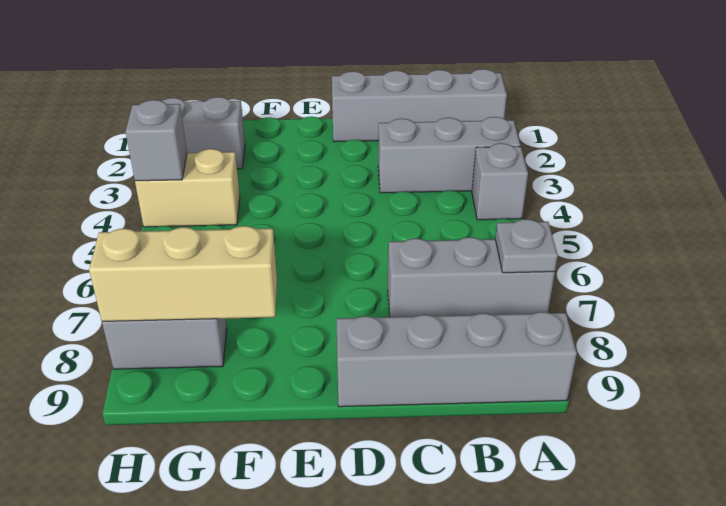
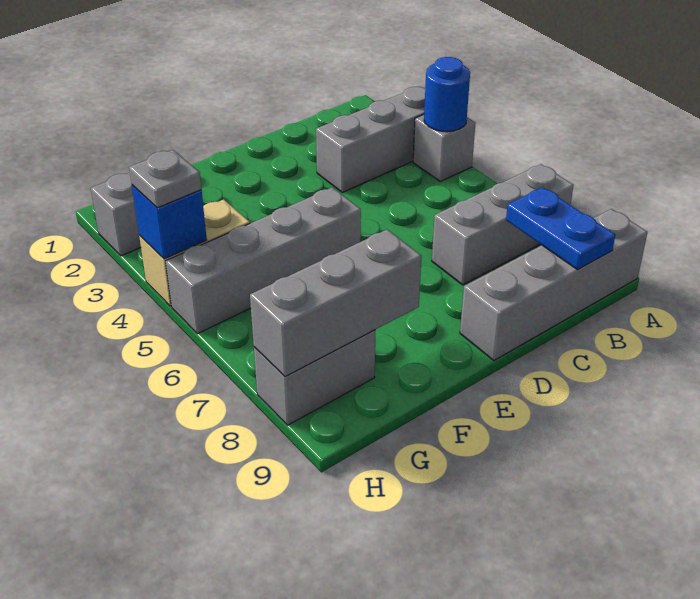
grey 1x4 brick [332,69,507,142] -> grey 1x4 brick moved to [166,187,361,334]
none -> blue 1x1 round brick [424,57,470,132]
grey 1x1 plate [495,219,558,273] -> grey 1x1 plate moved to [129,150,202,208]
none -> blue 1x2 plate [506,187,615,270]
tan 1x3 brick [89,226,277,321] -> grey 1x3 brick [250,229,421,377]
grey 1x1 brick [126,100,187,181] -> blue 1x1 brick [132,185,207,259]

